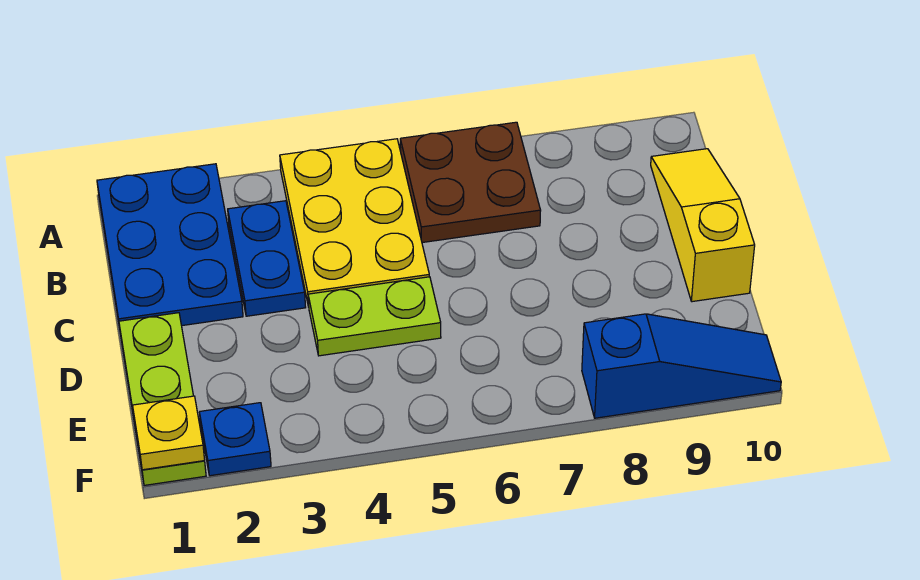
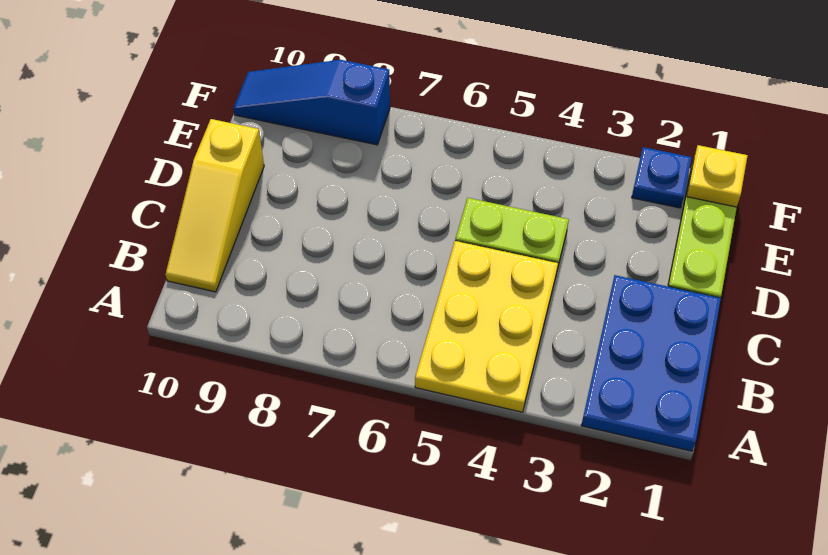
brown 2x2 plate [400,122,541,243] -> none
blue 1x2 plate [228,201,306,316] -> none

